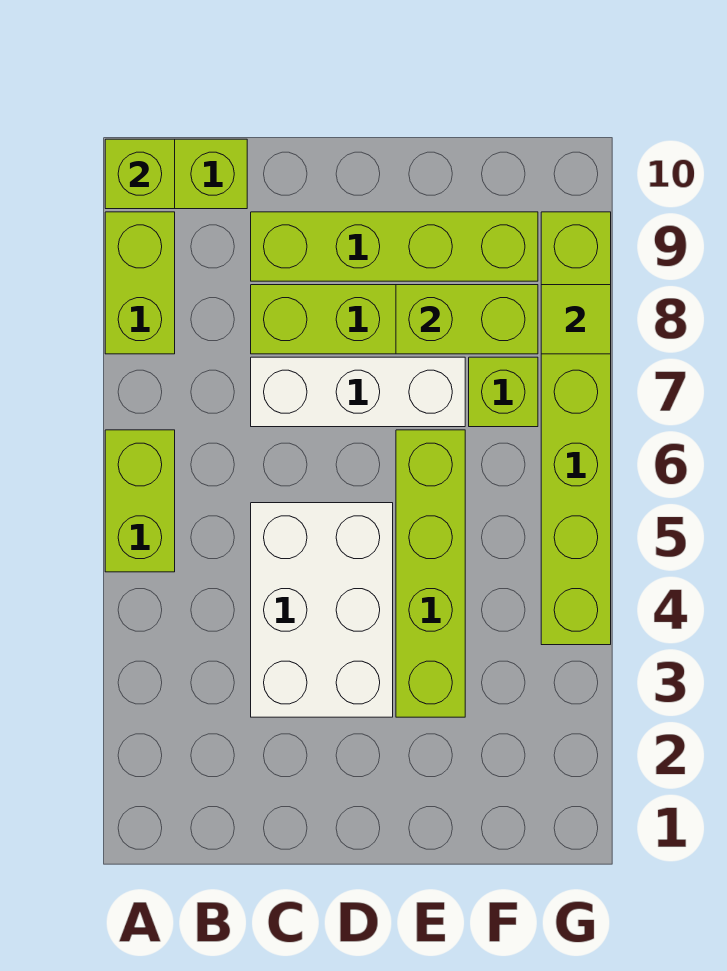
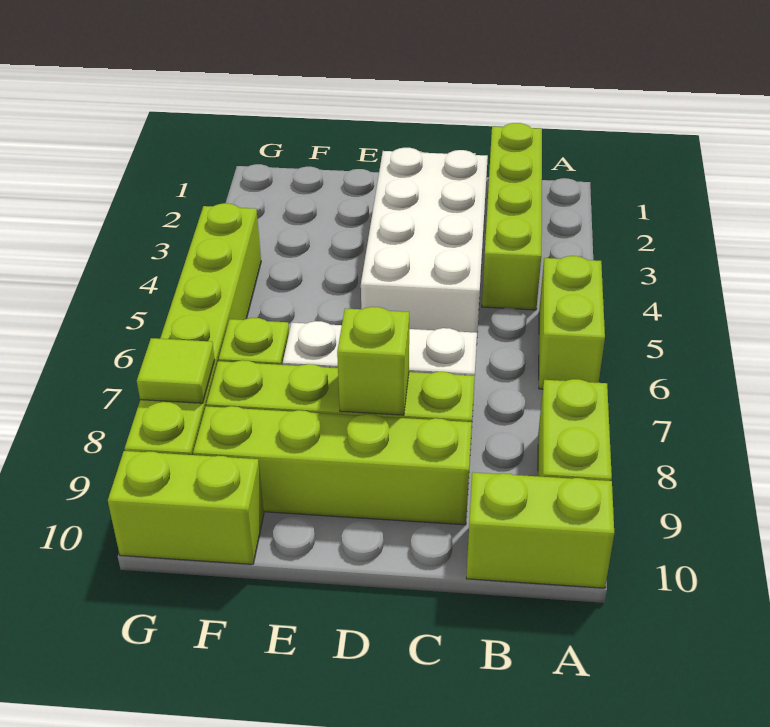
lime 1x1 brick [105,139,175,209] -> lime 1x1 brick moved to [337,307,409,415]
white 2x3 brick [251,503,393,717] -> white 2x4 brick [361,148,488,333]
lime 1x4 brick [396,430,465,717] -> lime 1x4 brick moved to [482,123,542,310]
lime 1x2 brick [396,285,538,354] -> lime 1x2 brick moved to [108,451,264,564]

